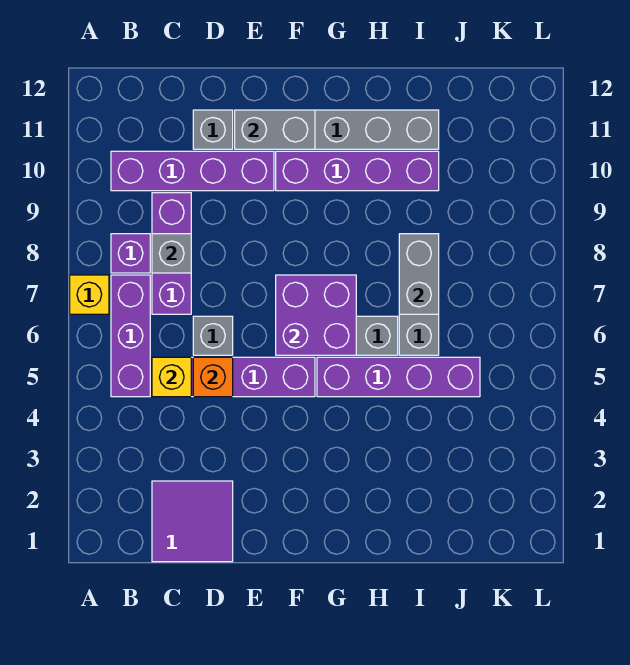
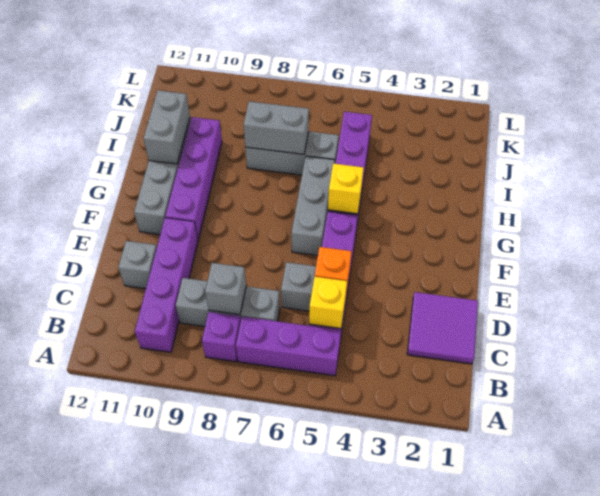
yellow 1x1 brick [70,275,109,314] -> yellow 1x1 brick moved to [328,164,364,214]
purple 1x3 brick [152,193,191,314] -> grey 1x3 brick [176,278,280,326]
grey 1x2 brick [235,110,315,149] -> grey 1x2 brick moved to [143,90,190,164]
purple 2x2 brick [276,275,356,355] -> none

